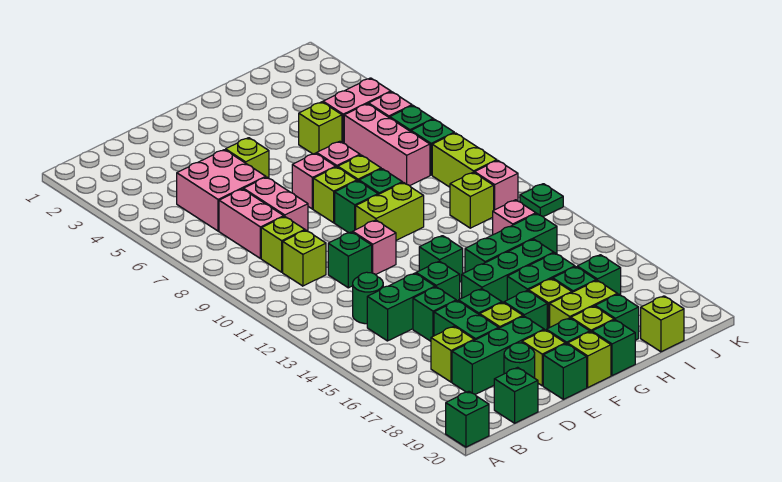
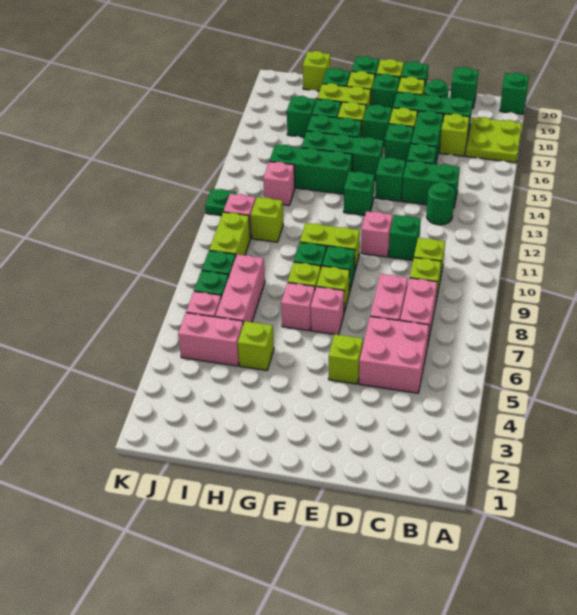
none -> lime 2x2 plate [466,117,522,163]

